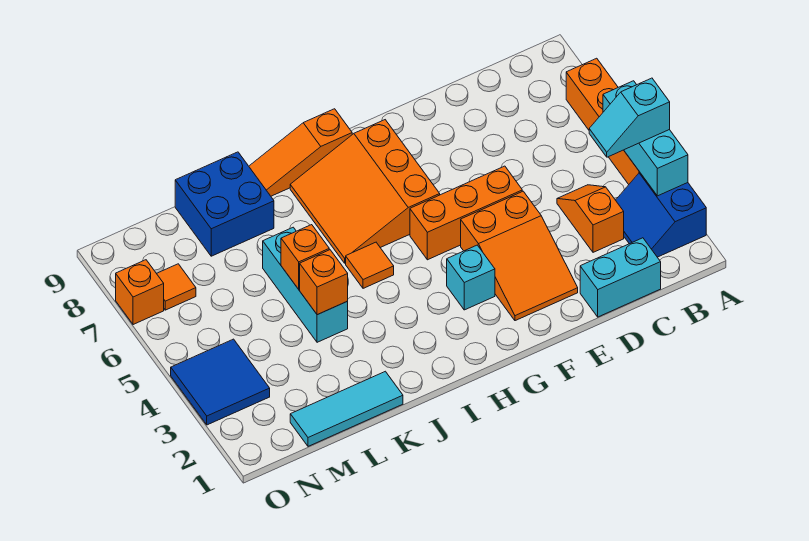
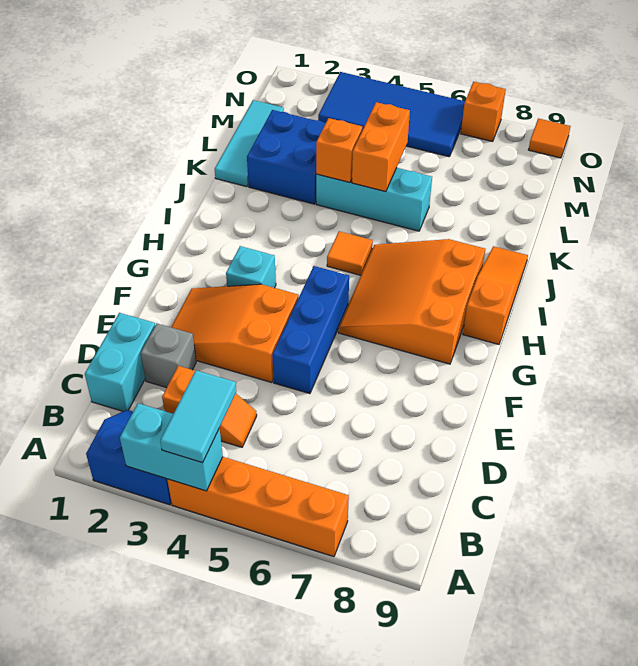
cyan 1x3 brick [603,81,688,196] -> cyan 1x2 brick [120,403,223,491]
cyan 1x2 slope [589,78,670,157] -> cyan 1x2 tile [160,370,236,463]
none -> grey 1x1 brick [141,324,196,388]
orange 1x3 brick [410,166,522,260] -> blue 1x3 brick [272,266,349,394]
orange 3x3 slope [290,120,440,263] -> orange 3x3 slope turned to [338,239,485,364]
orange 1x1 brick [281,225,329,289] -> orange 1x2 brick [352,102,410,192]
blue 2x2 brick [175,152,274,256] -> blue 2x2 brick moved to [247,110,326,204]
blue 2x2 tile [171,339,270,425] -> blue 2x4 tile [318,72,465,157]
orange 1x1 tile [157,264,196,310] -> orange 1x1 tile moved to [529,118,571,158]

